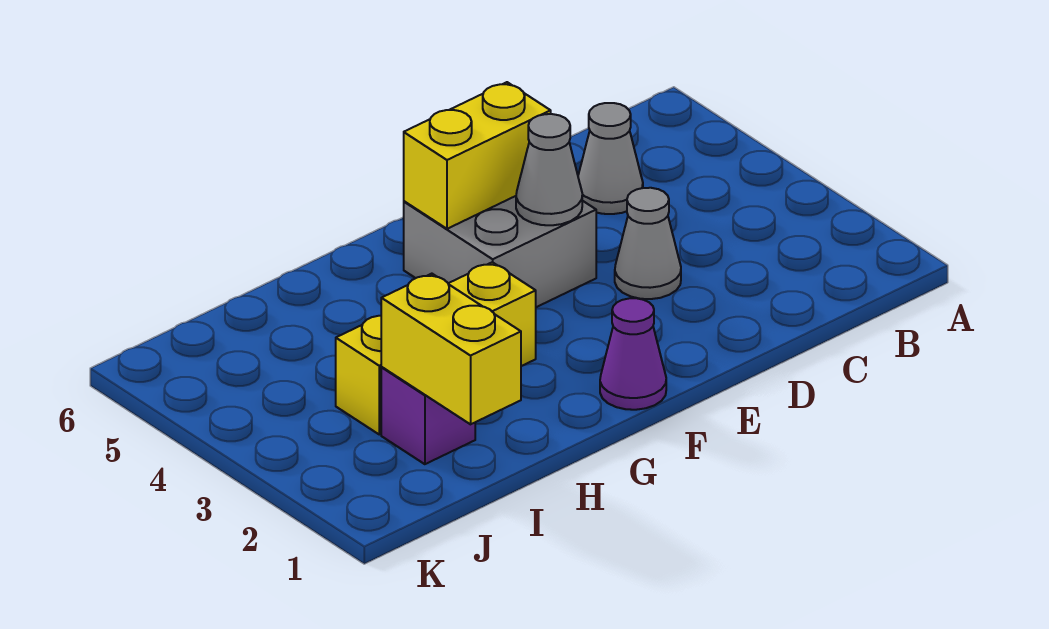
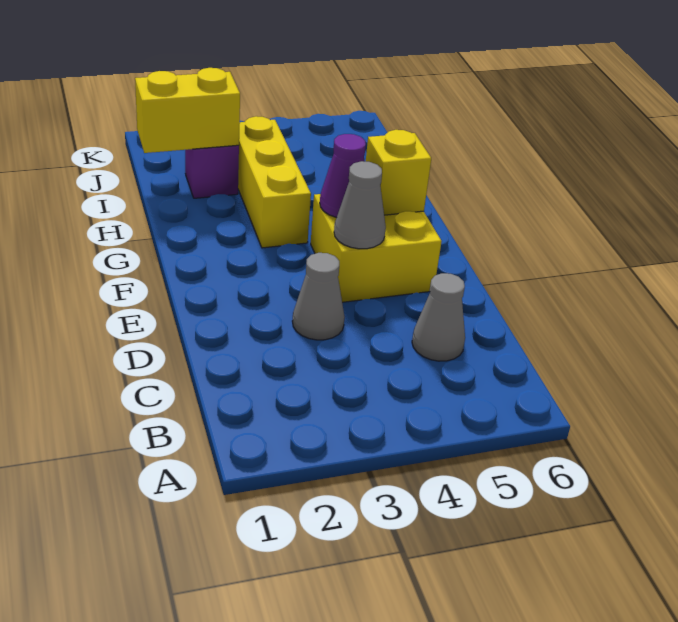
grey 2x2 brick [404,196,596,307] -> yellow 2x2 brick [311,194,442,302]
yellow 1x2 brick [404,82,551,229] -> yellow 1x1 brick [366,130,431,215]
purple 1x1 cone [600,298,666,410] -> purple 1x1 cone moved to [320,134,366,218]

